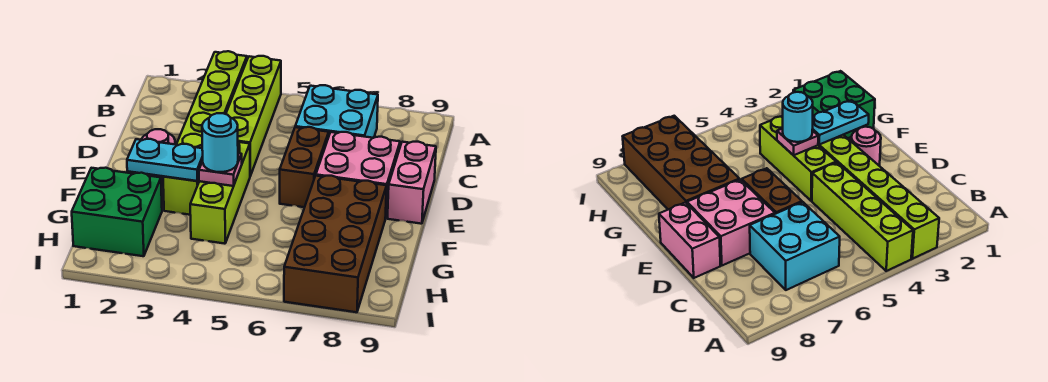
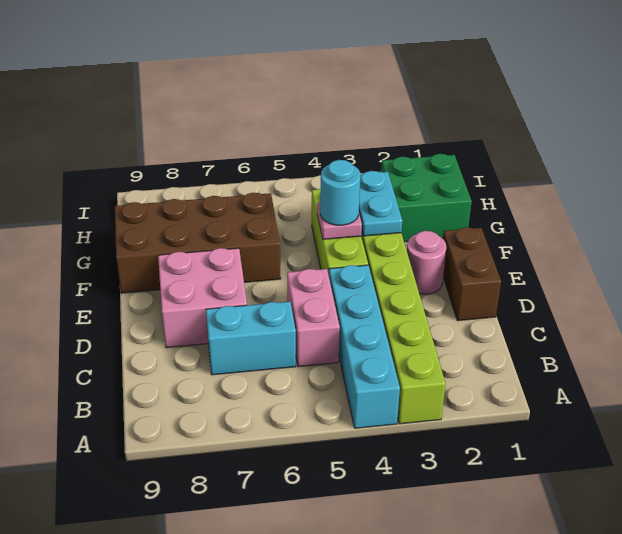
lime 1x4 brick [226,56,281,176] -> cyan 1x4 brick [329,265,400,428]
cyan 2x2 brick [295,85,378,138] -> cyan 1x2 brick [206,302,296,375]
brown 1x2 brick [280,127,329,207] -> brown 1x2 brick moved to [443,227,501,321]
pink 1x2 brick [387,142,436,224] -> pink 1x2 brick moved to [287,269,340,367]
cyan 1x2 plate [127,139,203,181] -> cyan 1x2 plate turned to [359,171,402,236]
brown 2x4 brick [284,176,387,312] -> brown 2x4 brick turned to [115,193,281,293]

